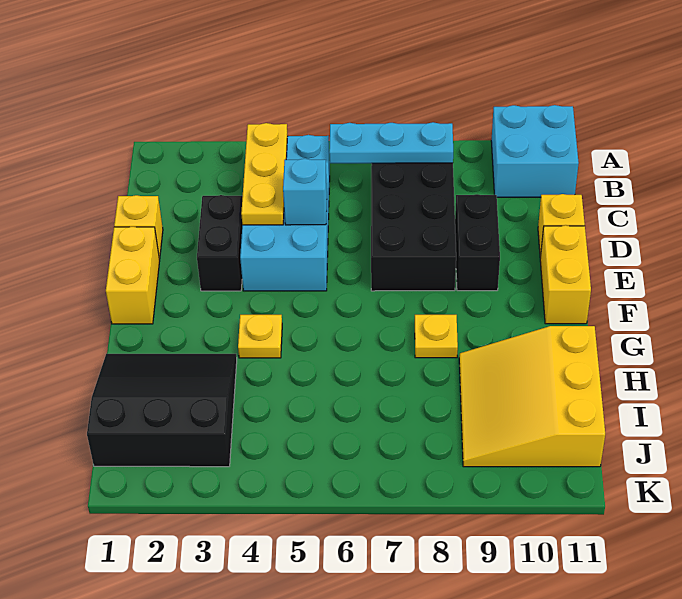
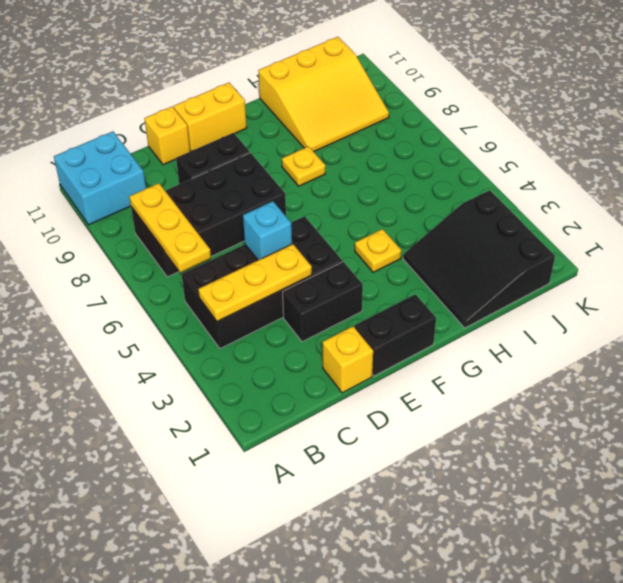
cyan 2x4 brick [240,135,330,291] -> black 2x4 brick [182,216,343,348]
cyan 1x3 plate [329,122,453,163] -> yellow 1x3 plate [129,183,211,272]
yellow 1x2 brick [106,227,160,324] -> black 1x2 brick [355,294,436,376]

